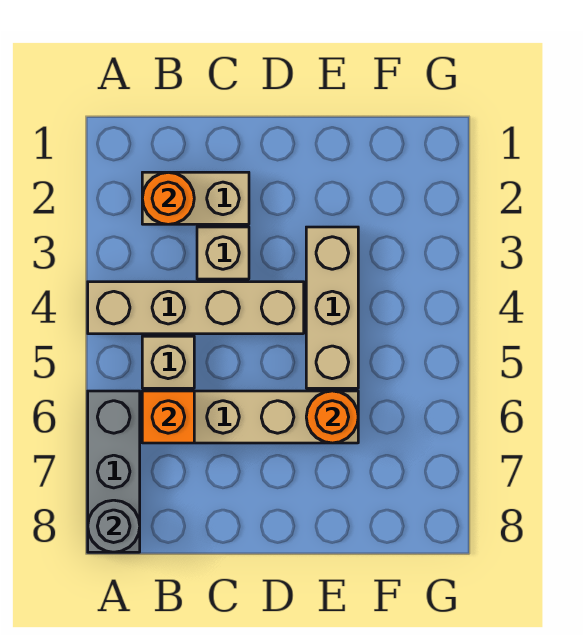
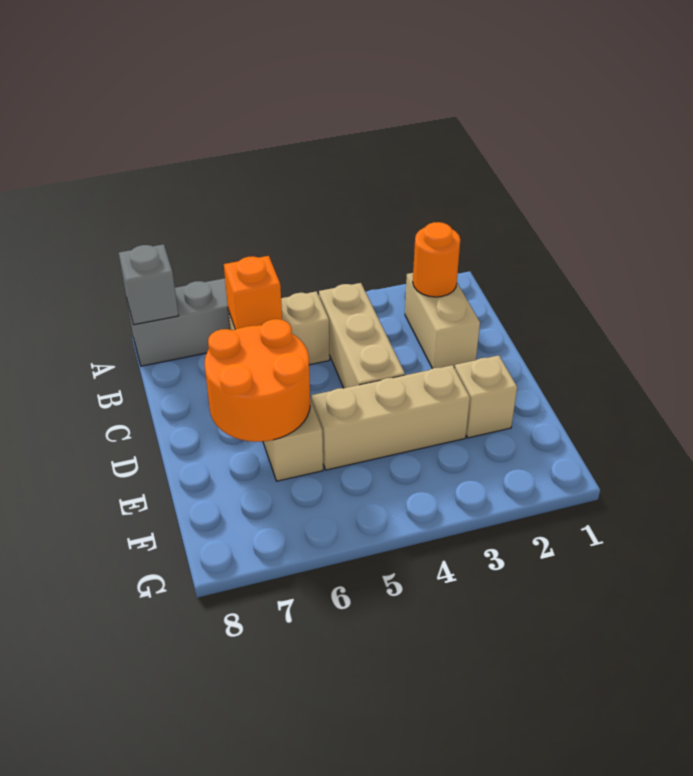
tan 1x4 brick [88,282,304,334] -> tan 1x3 brick [319,283,405,388]
grey 1x1 round brick [88,500,140,552] -> grey 1x1 brick [119,244,178,325]
tan 1x1 brick [197,227,249,279] -> tan 1x1 brick moved to [455,355,517,438]
orange 1x1 round brick [306,391,358,443] -> orange 2x2 round brick [204,319,310,442]

